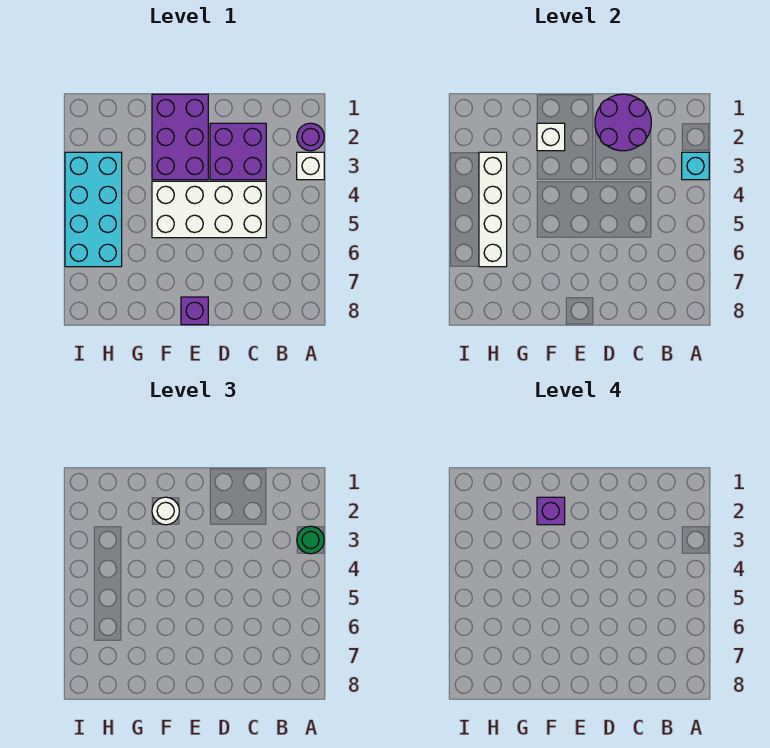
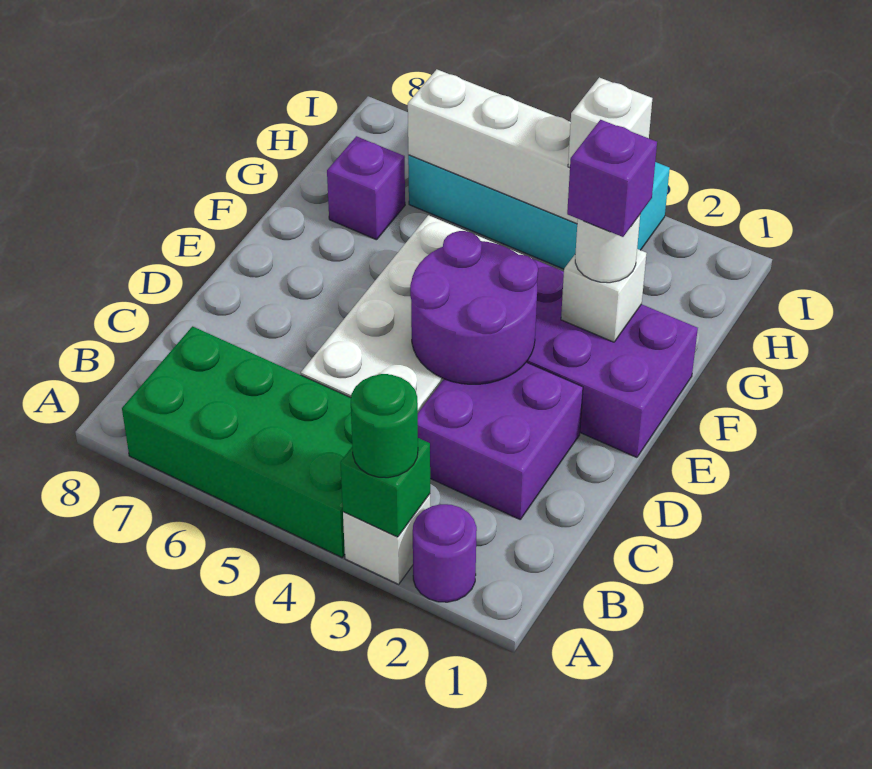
cyan 1x1 brick [682,152,709,180] -> green 1x1 brick [340,438,430,537]
none -> green 2x4 brick [122,326,352,557]
purple 2x2 round brick [595,94,651,151] -> purple 2x2 round brick moved to [410,231,538,384]
purple 1x1 brick [181,297,208,325] -> purple 1x1 brick moved to [327,136,405,240]
none -> white 1x1 brick [568,77,652,168]

